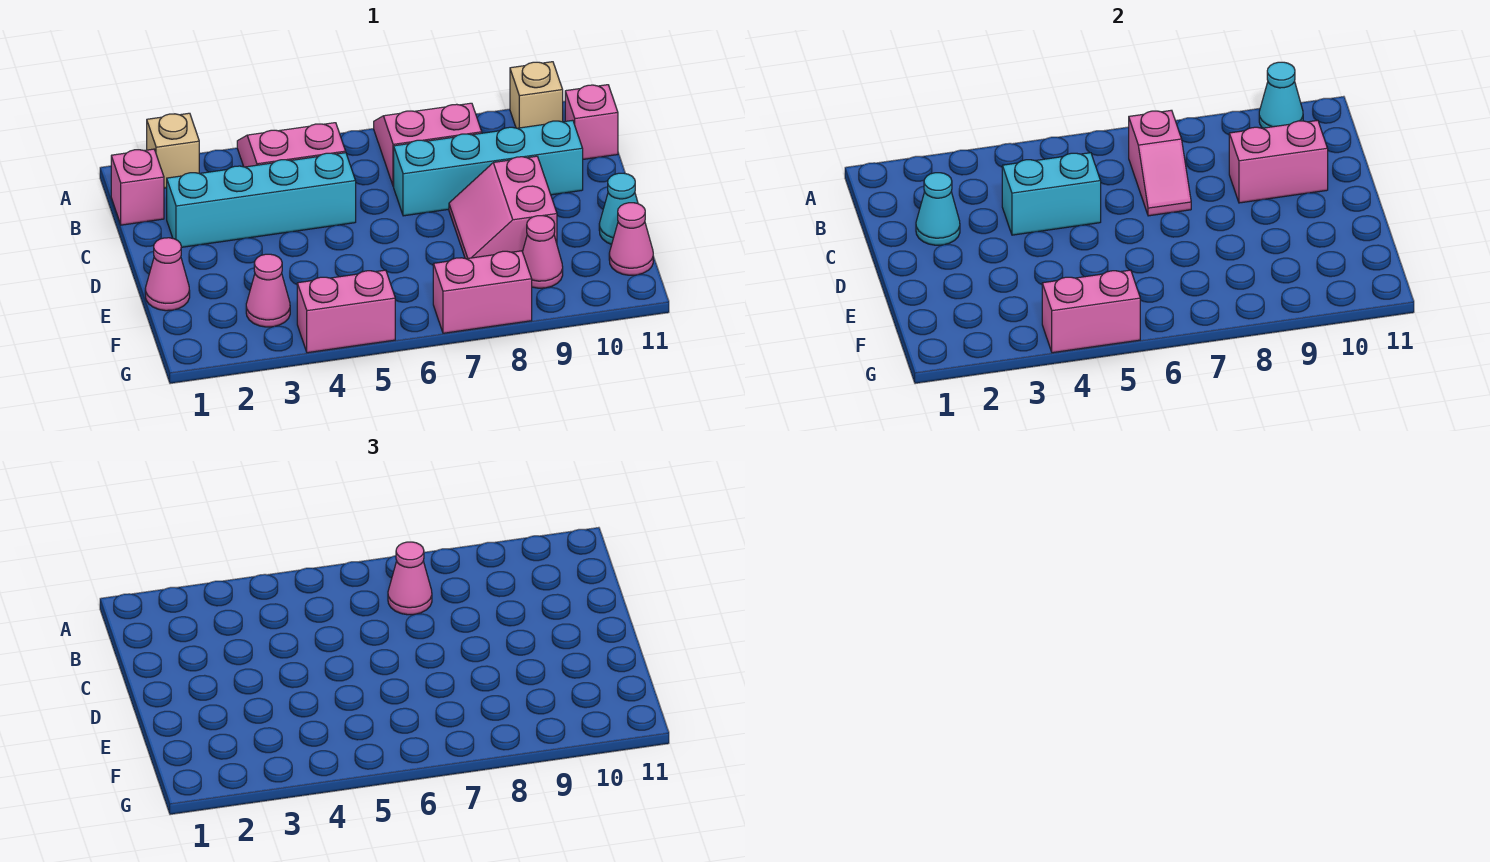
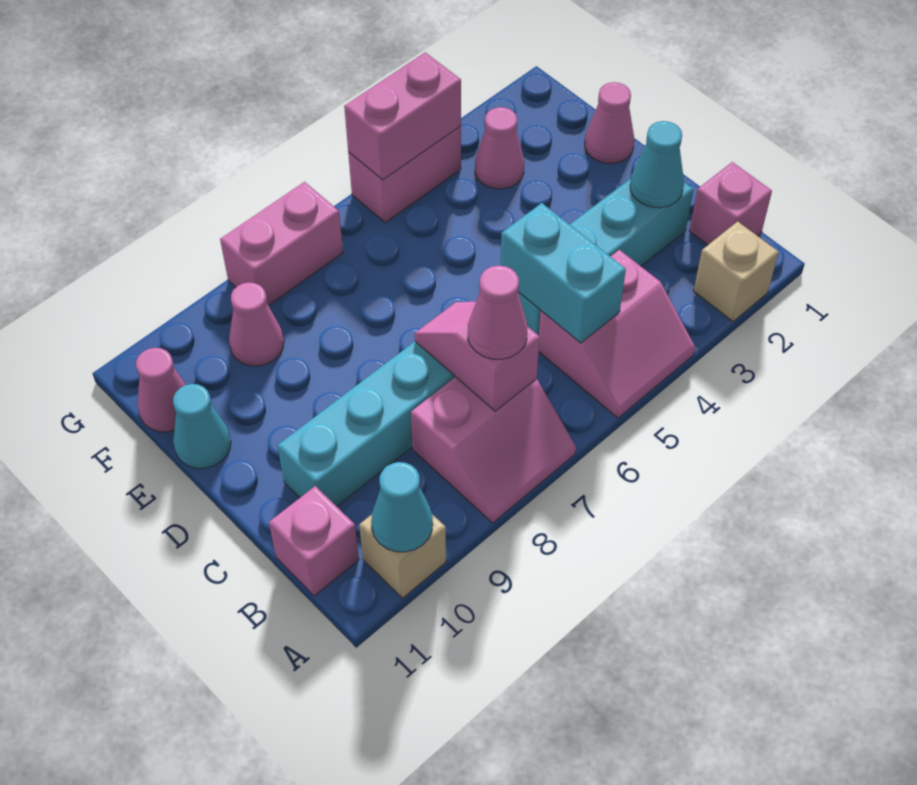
cyan 1x2 brick [1002,153,1101,235] -> cyan 1x2 brick turned to [500,203,626,343]
pink 1x2 brick [1229,120,1328,203] -> none
pink 2x2 slope [449,156,557,259] -> none

